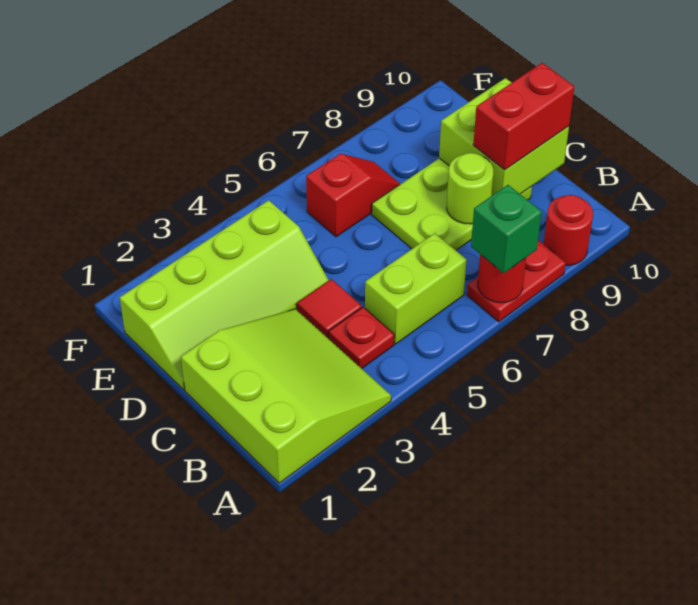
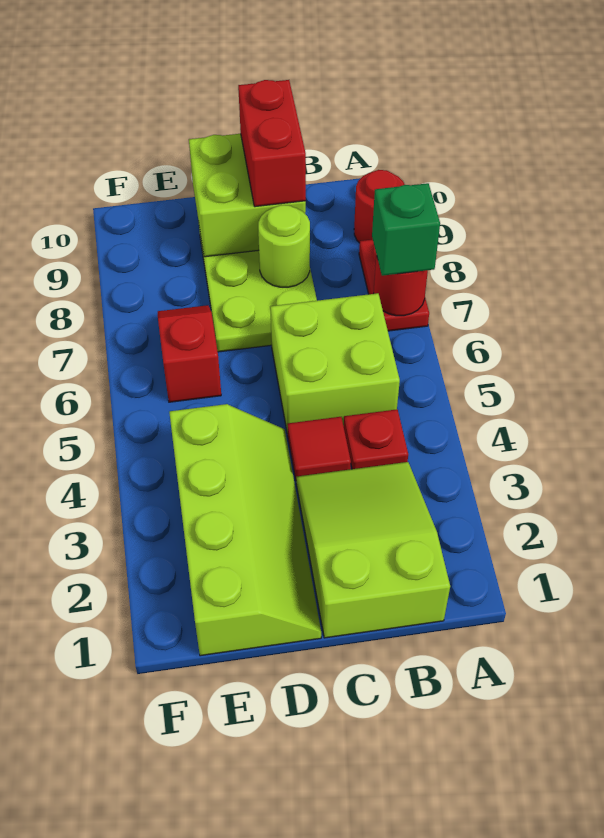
lime 3x3 slope [181,309,391,483] -> lime 2x3 slope [296,462,450,638]
lime 1x2 brick [365,233,467,344] -> lime 2x2 brick [270,293,400,433]

